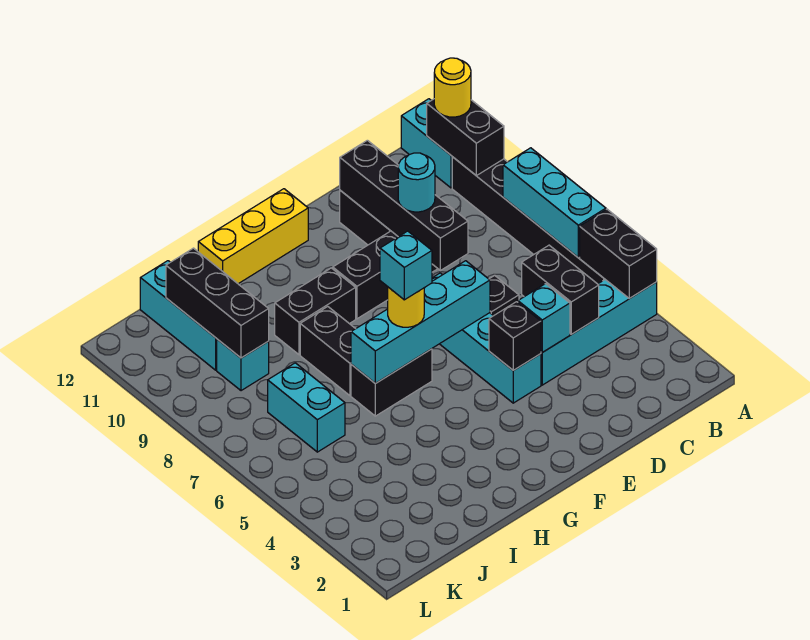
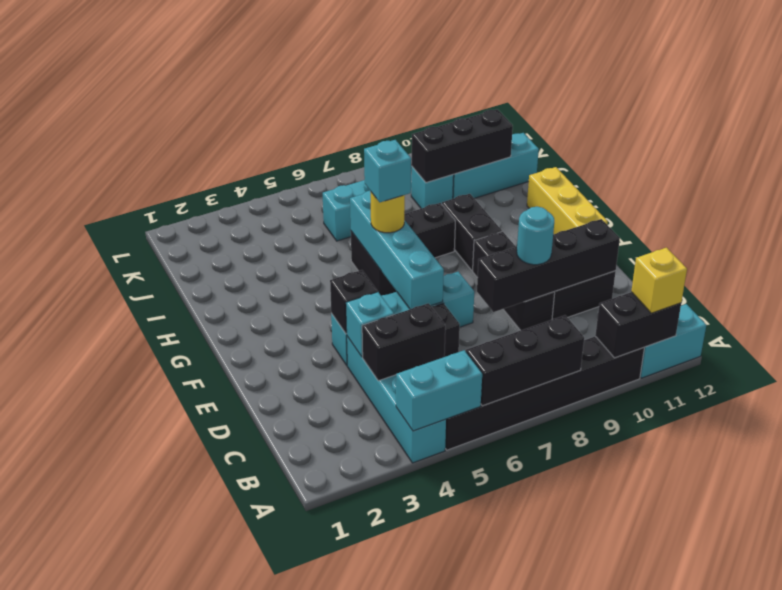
black 1x2 brick [580,209,657,298] -> cyan 1x2 brick [396,350,482,431]
cyan 1x3 brick [503,148,606,257] -> black 1x3 brick [466,315,584,406]
yellow 1x1 round brick [434,58,471,117] -> yellow 1x1 brick [631,248,687,313]

